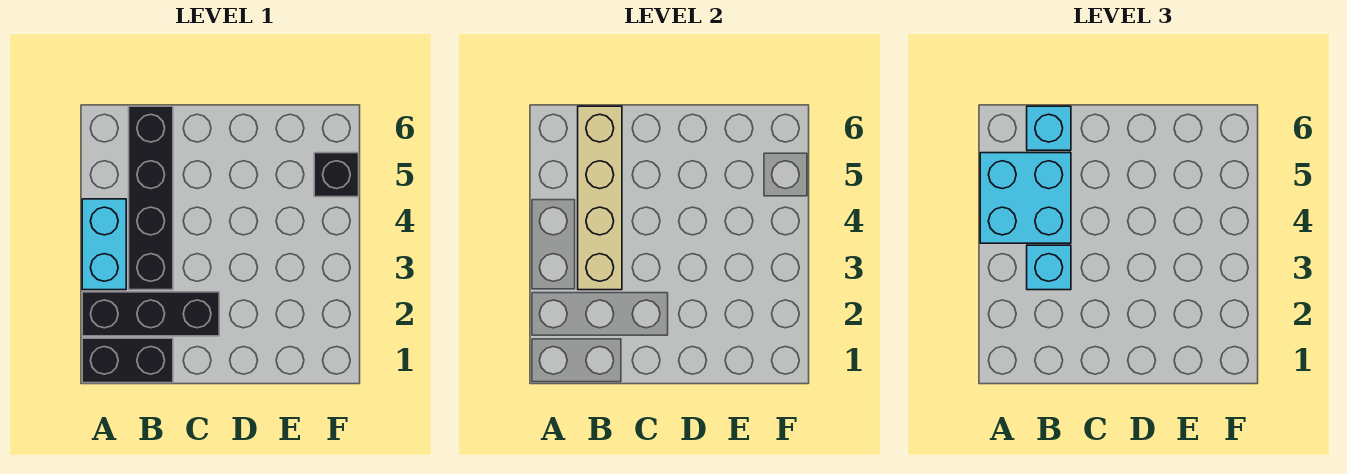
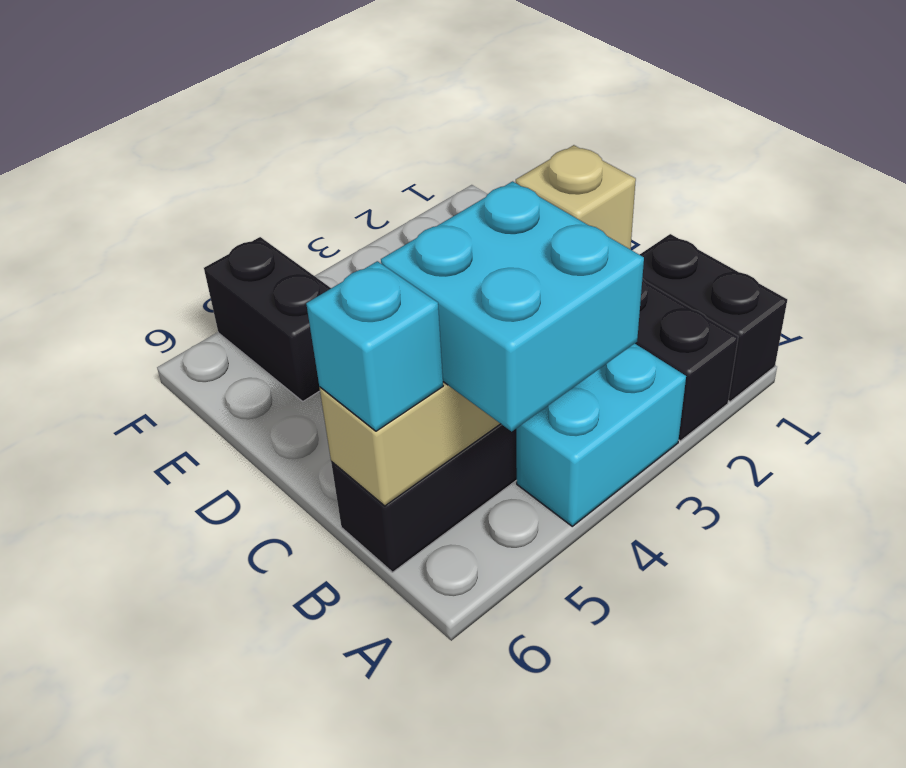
cyan 1x1 brick [1027,245,1071,290] -> tan 1x1 brick [516,145,636,249]
black 1x1 brick [314,153,359,197] -> black 1x2 brick [204,237,331,401]

